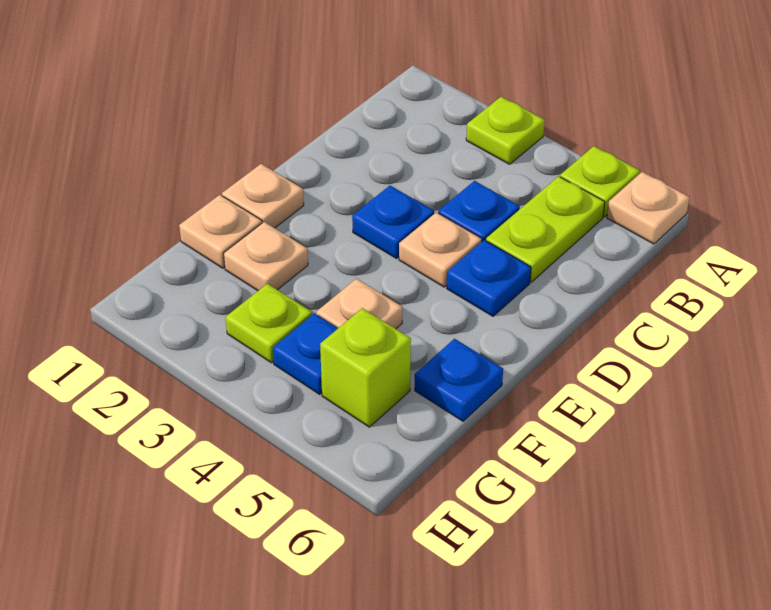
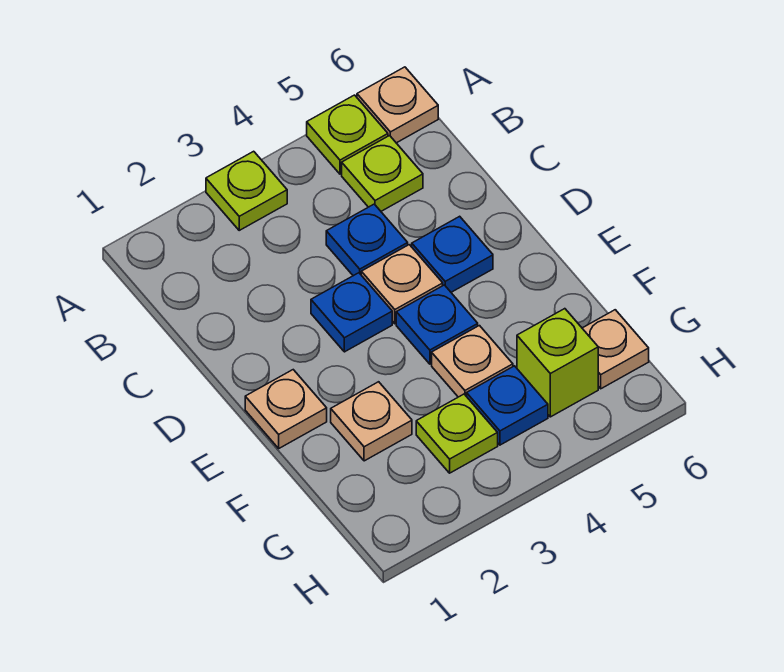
lime 1x2 plate [486,176,605,282] -> lime 1x1 plate [342,136,423,211]
tan 1x1 plate [179,195,262,268] -> tan 1x1 plate moved to [582,310,649,389]
blue 1x1 plate [415,339,503,421] -> blue 1x1 plate moved to [396,285,478,364]

